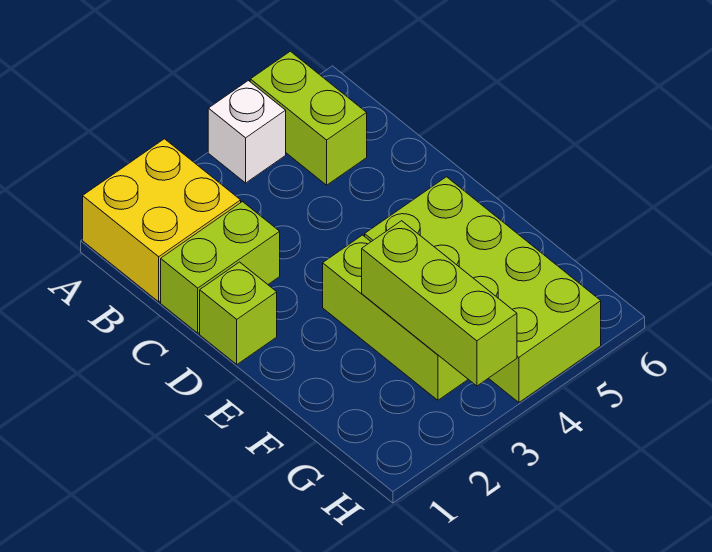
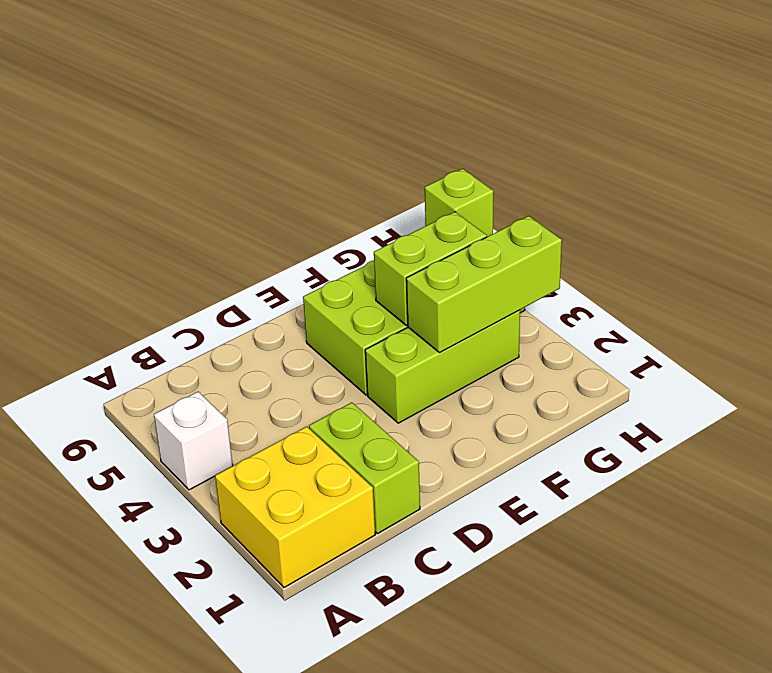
lime 1x2 brick [250,51,367,185] -> lime 1x2 brick moved to [374,212,487,325]
lime 1x1 brick [200,262,277,364] -> lime 1x1 brick moved to [425,169,493,237]

